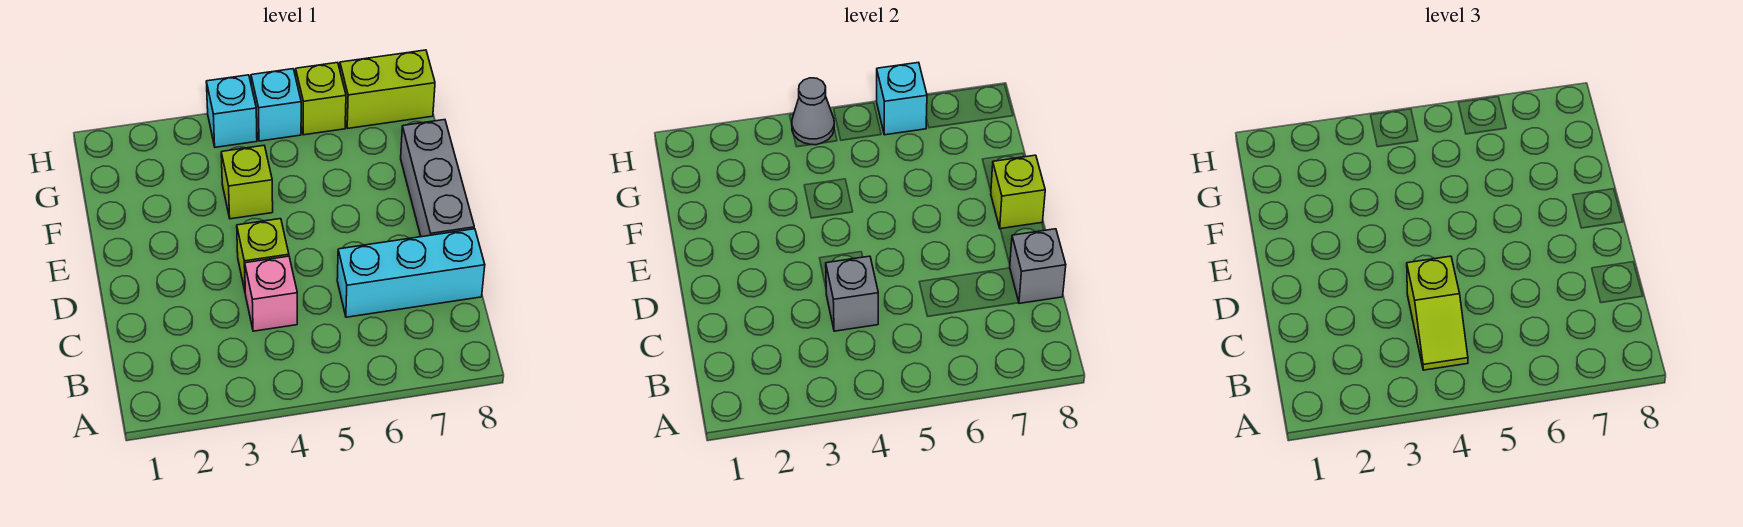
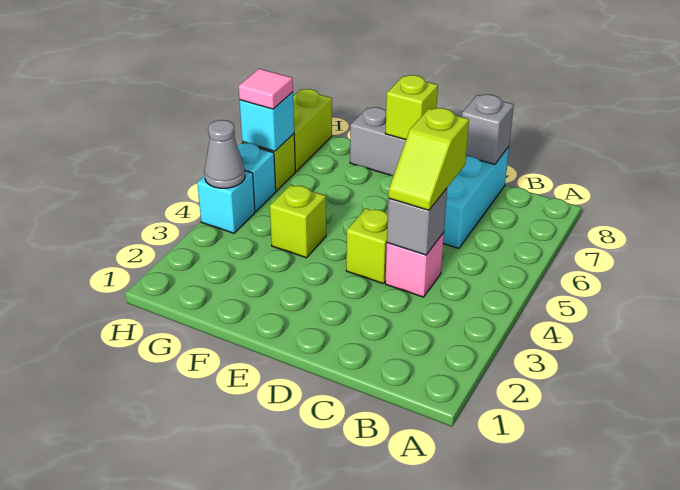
lime 1x2 slope [1407,256,1468,370] -> lime 1x2 slope turned to [388,108,469,210]
none -> pink 1x1 tile [239,69,293,109]

